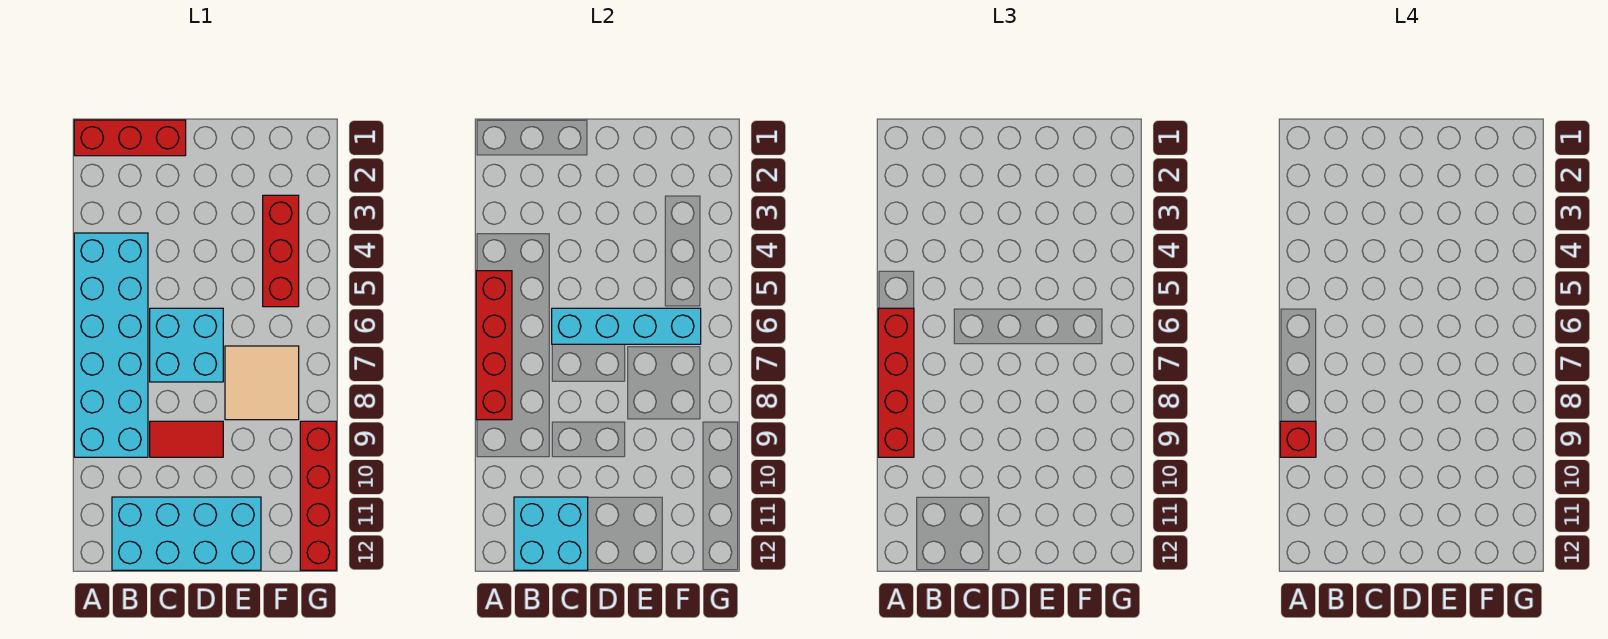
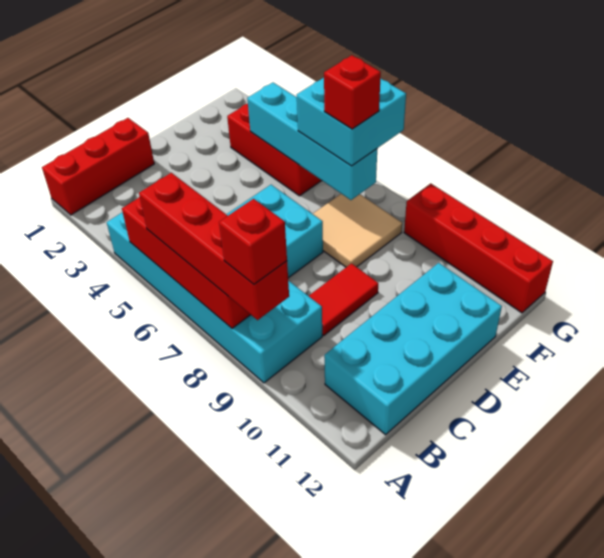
cyan 2x2 brick [514,497,588,570] -> cyan 2x2 brick moved to [297,78,406,166]
cyan 1x4 brick [552,308,701,344] -> cyan 1x4 brick turned to [247,83,377,200]
none -> red 1x1 brick [324,55,381,129]

